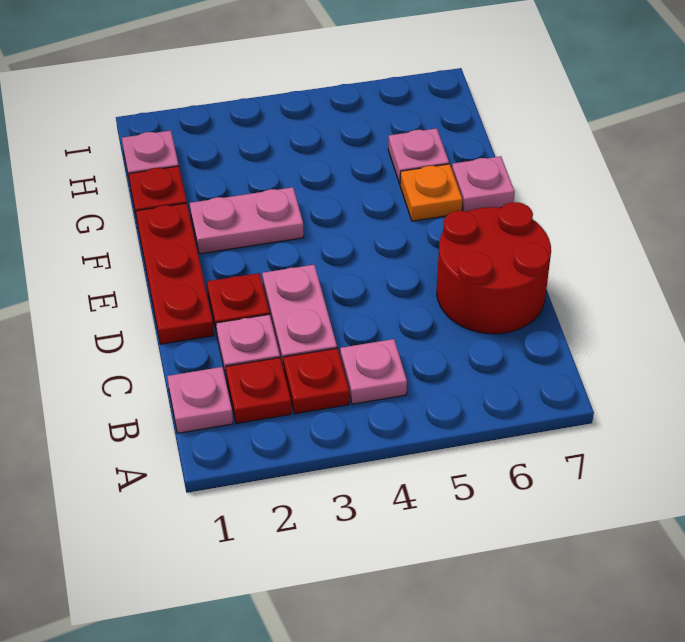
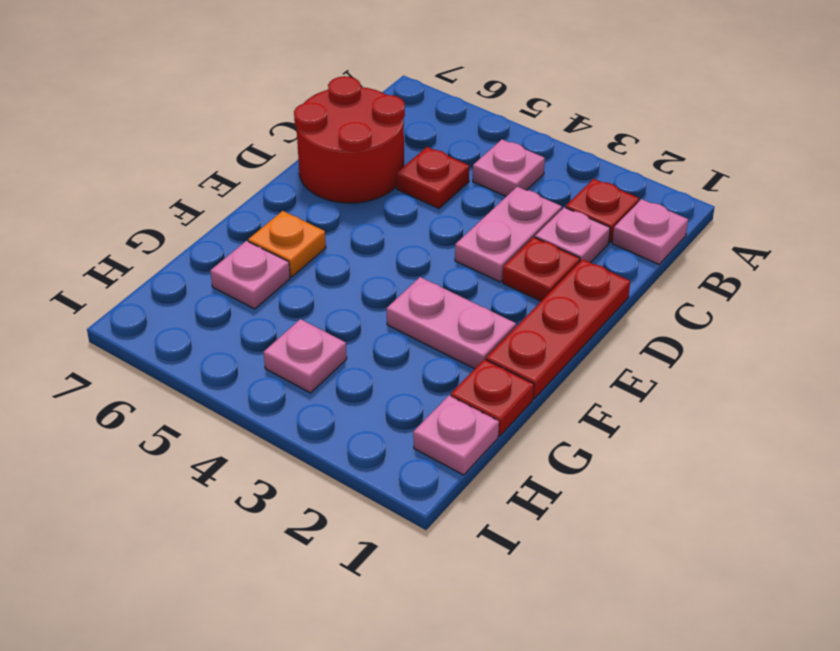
red 1x1 plate [283,348,349,414] -> red 1x1 plate moved to [397,147,469,209]
pink 1x1 plate [452,156,515,212] -> pink 1x1 plate moved to [264,319,347,393]

